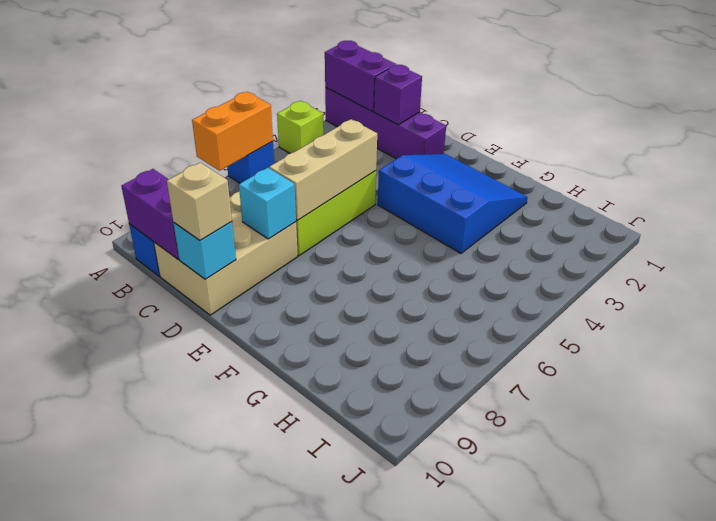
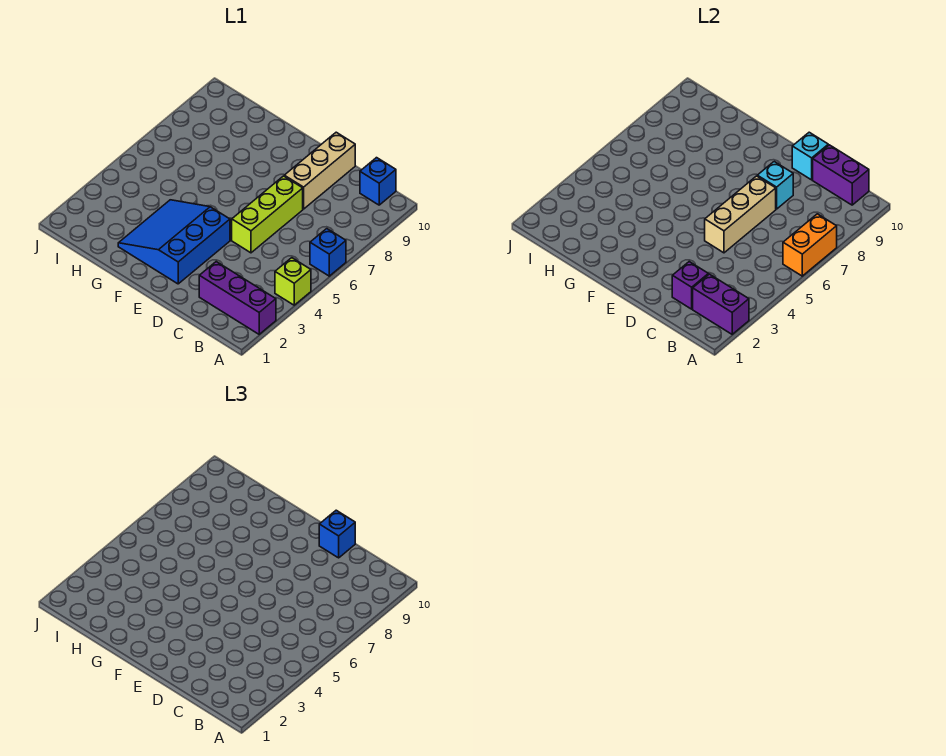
purple 1x4 brick [325,88,446,159] -> purple 1x3 brick [199,262,276,334]
tan 2x3 brick [154,192,298,315] -> tan 1x3 brick [284,132,355,209]
tan 1x1 brick [167,163,232,240] -> blue 1x1 brick [319,510,355,558]
blue 3x3 slope [378,154,528,253] -> blue 3x3 slope turned to [118,200,230,284]

